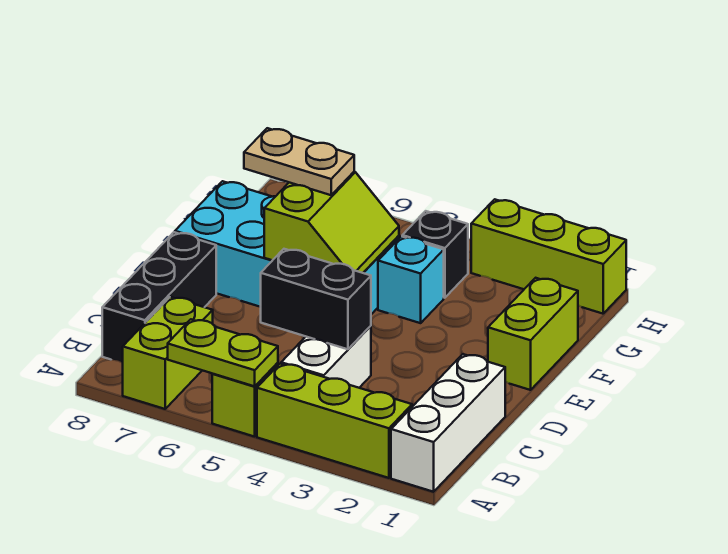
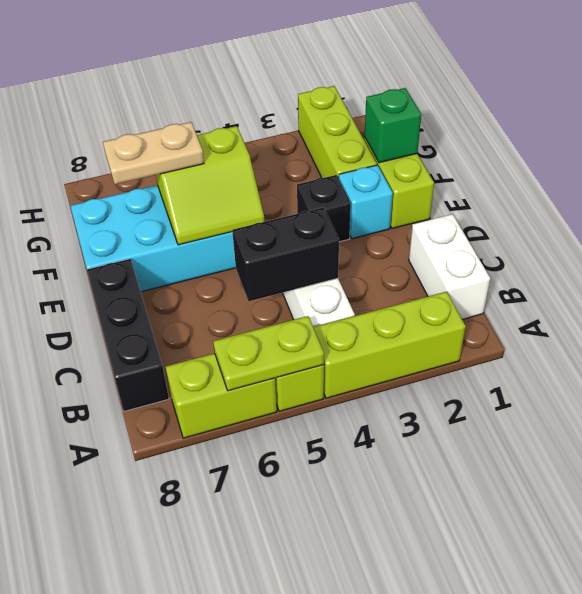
white 1x3 brick [391,354,505,492] -> white 1x2 brick [409,214,490,319]
lime 1x2 brick [123,297,213,409] -> lime 1x2 brick turned to [166,353,277,438]
lime 2x2 slope [264,172,399,273] -> lime 2x2 slope turned to [156,126,265,245]
none -> green 1x1 brick [365,88,421,163]
cyan 1x1 brick [378,236,444,323] -> cyan 1x1 brick moved to [338,165,393,239]
black 1x1 brick [402,211,468,298] -> black 1x1 brick moved to [297,175,351,242]
lime 1x3 brick [471,199,626,314] -> lime 1x3 brick turned to [298,86,377,178]

